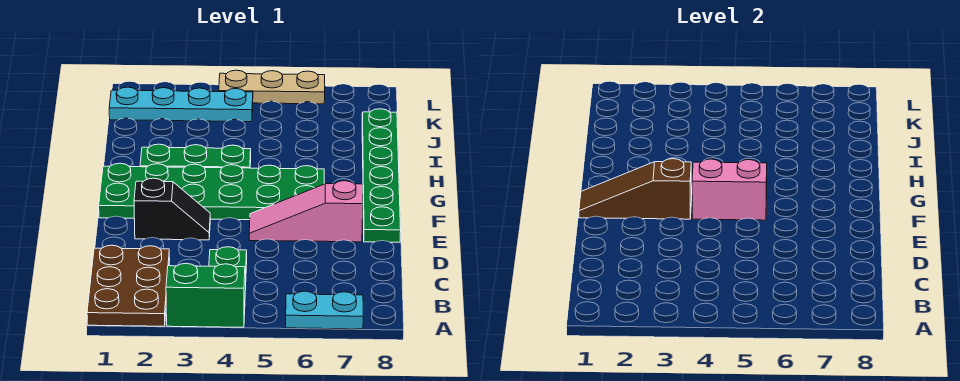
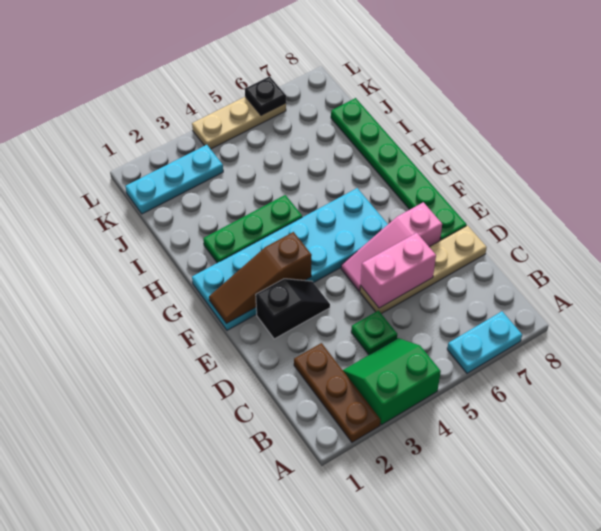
brown 2x3 plate [87,245,170,326] -> brown 1x3 plate [294,343,380,442]
none -> tan 1x4 plate [360,225,487,314]
green 2x6 plate [99,163,324,220] -> cyan 2x6 plate [192,188,388,330]
pink 1x2 brick [692,159,767,220] -> pink 1x2 brick moved to [360,233,436,308]
cyan 1x4 plate [109,87,253,122] -> cyan 1x3 plate [125,145,223,214]
none -> black 1x1 plate [245,76,286,115]

